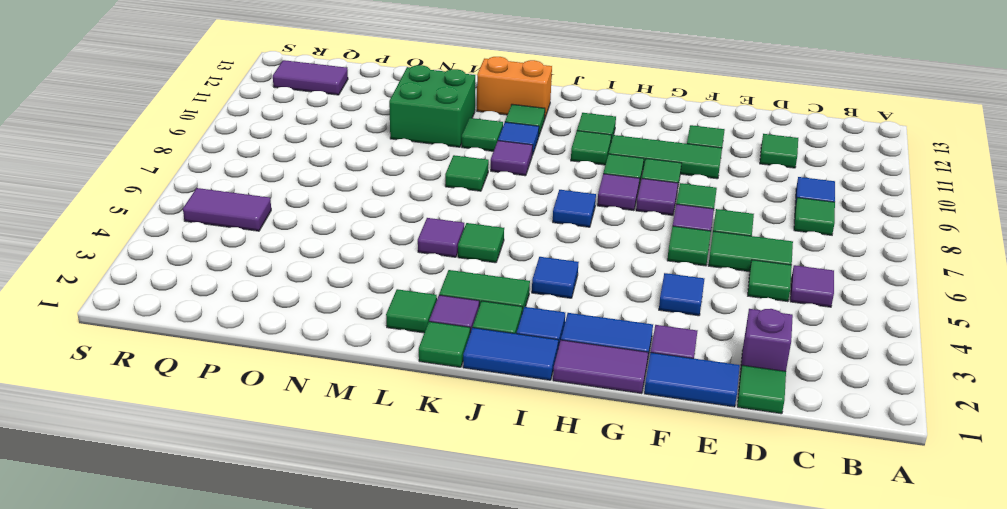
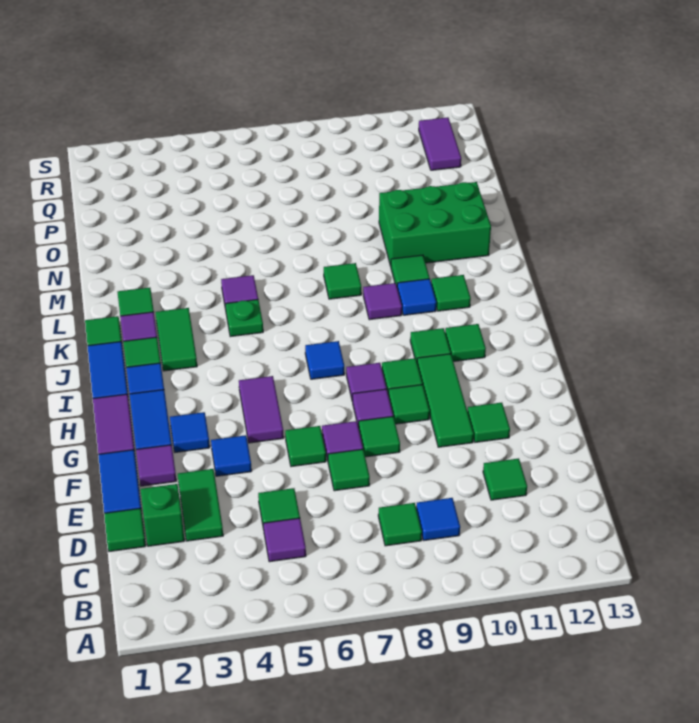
purple 1x1 brick [740,309,793,374] -> green 1x1 brick [140,484,185,546]
green 1x2 tile [708,231,793,272] -> green 1x2 tile moved to [178,469,223,541]
blue 1x1 tile [532,257,579,298] -> blue 1x1 tile moved to [170,412,210,452]
green 1x1 tile [458,223,504,263] -> green 1x1 plate [225,300,263,337]
orange 1x2 brick [477,57,552,117] -> none
green 2x2 brick [389,65,475,147] -> green 2x3 brick [379,182,491,266]
purple 1x2 tile [183,188,271,231] -> purple 1x2 tile moved to [239,376,284,443]

